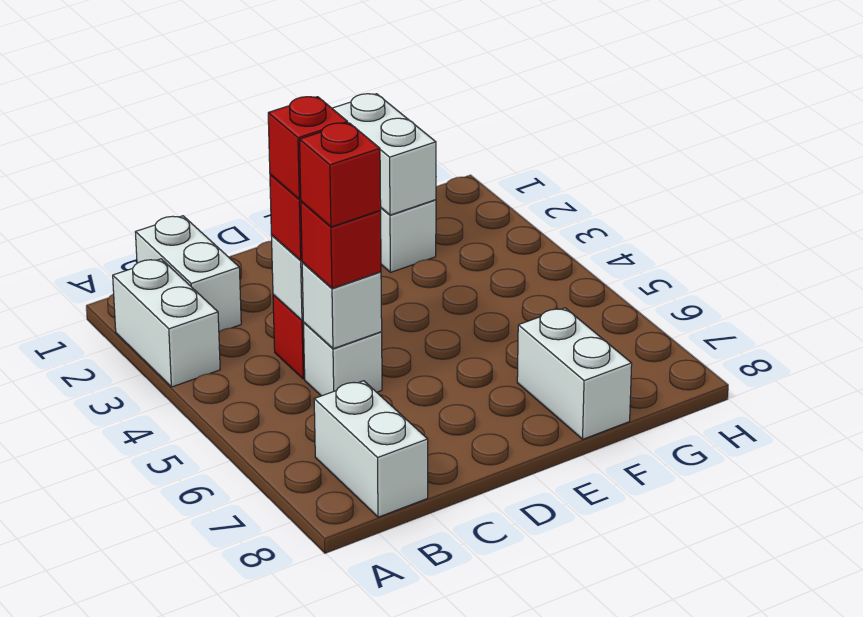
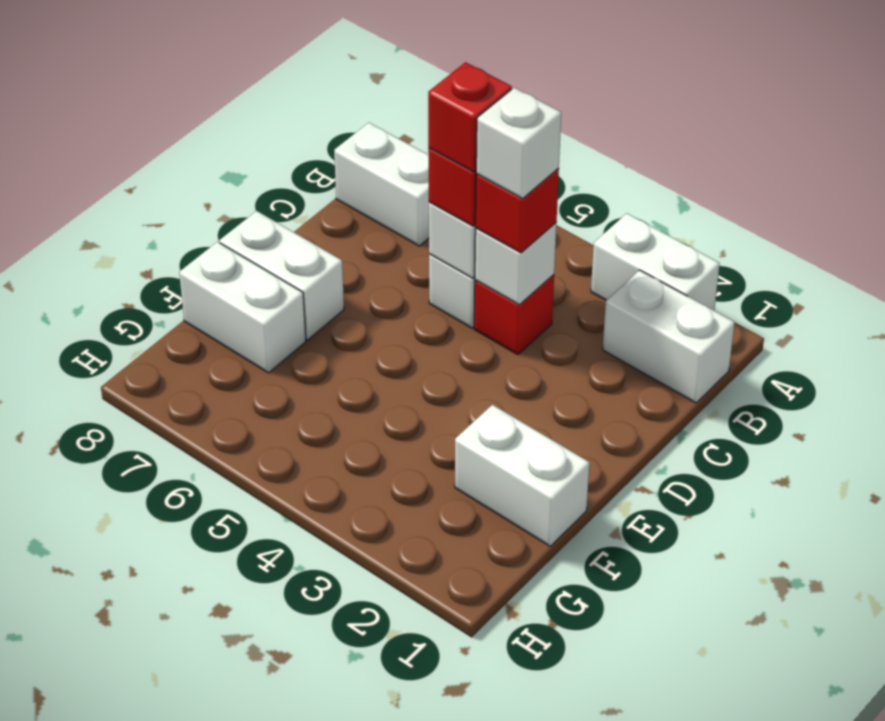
red 1x1 brick [268,97,348,199] -> white 1x1 brick [476,88,561,199]
white 1x2 brick [332,94,436,215] -> white 1x2 brick moved to [219,211,344,340]

